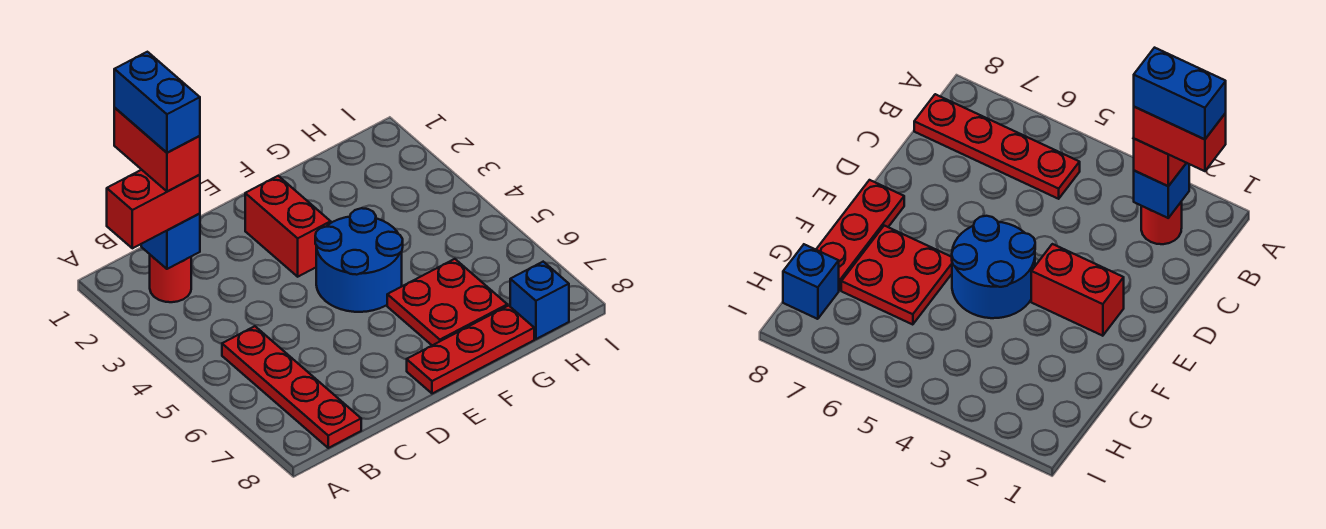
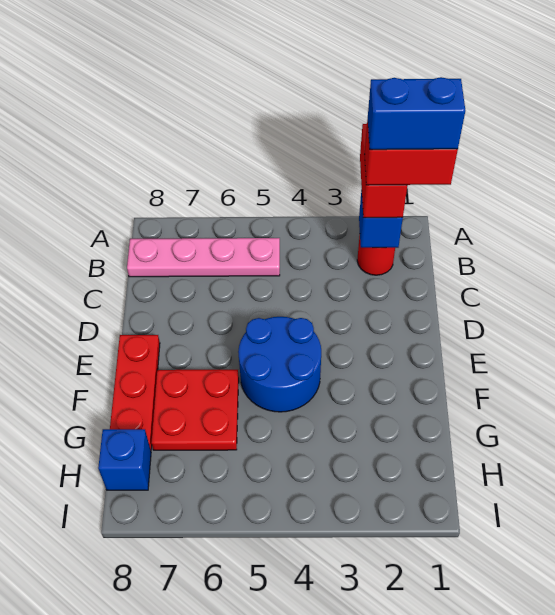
red 1x4 plate [222,326,361,448] -> pink 1x4 plate [127,238,280,277]
red 1x2 brick [245,176,331,277] -> none

